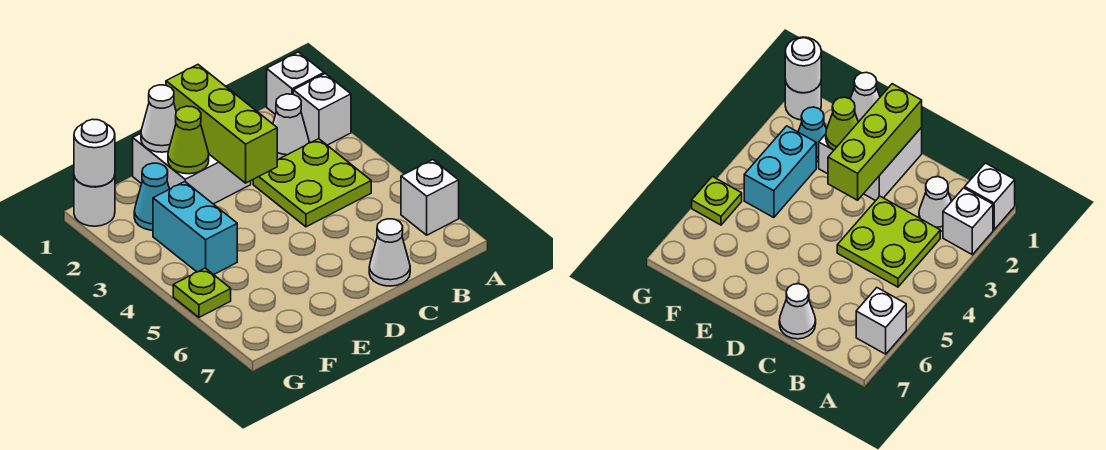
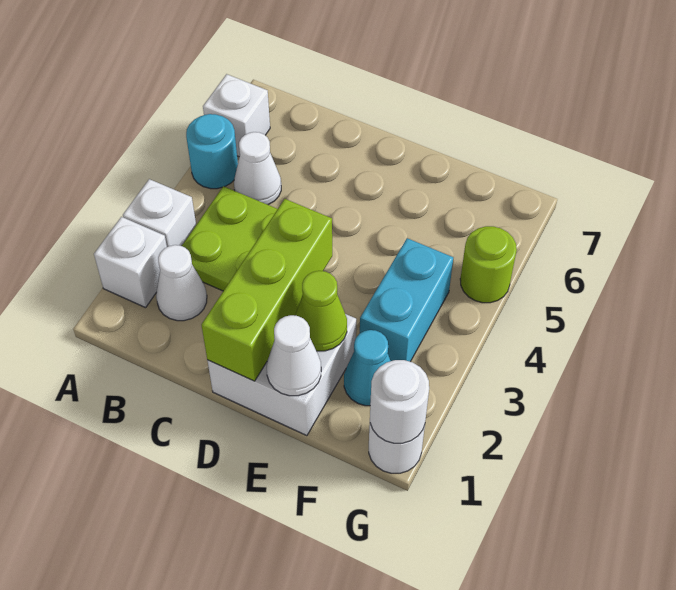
white 1x1 brick [267,52,324,114] -> white 1x1 brick moved to [123,179,196,247]
none -> cyan 1x1 round brick [186,114,238,189]
white 1x1 cone [369,219,410,286] -> white 1x1 cone moved to [234,132,281,205]
lime 1x1 plate [173,268,231,317] -> lime 1x1 round brick [460,226,517,303]

